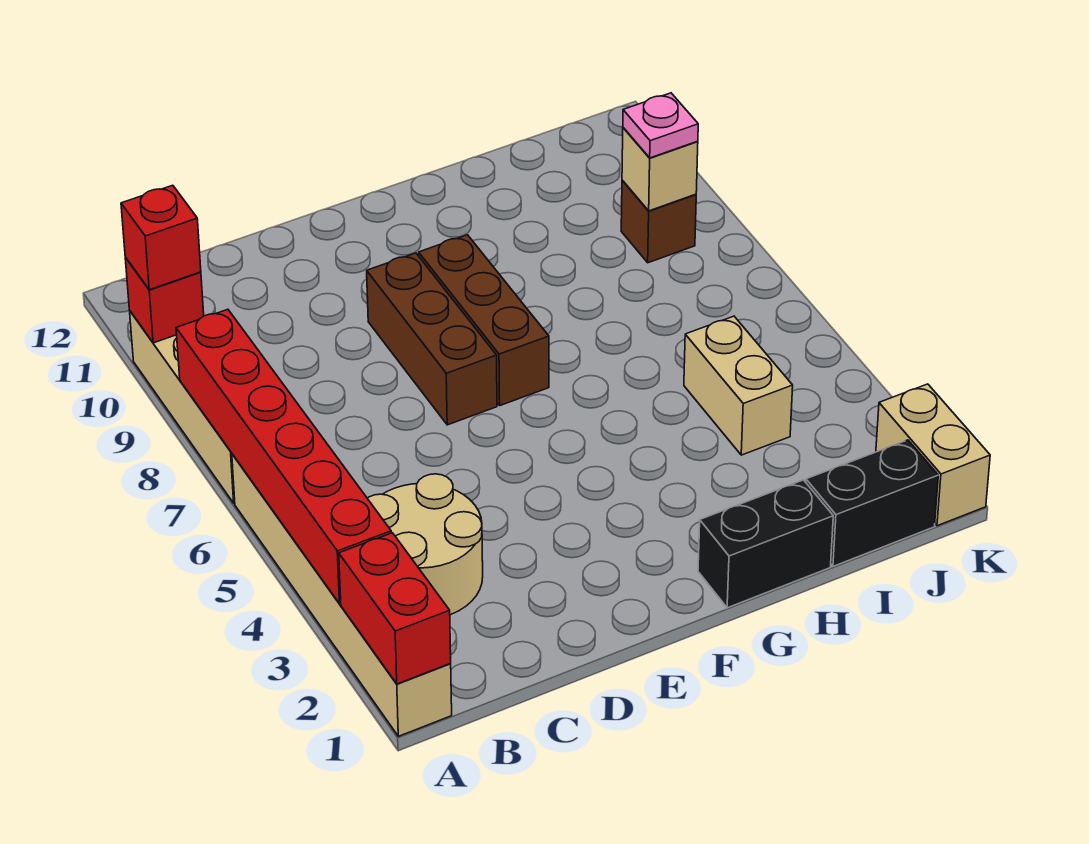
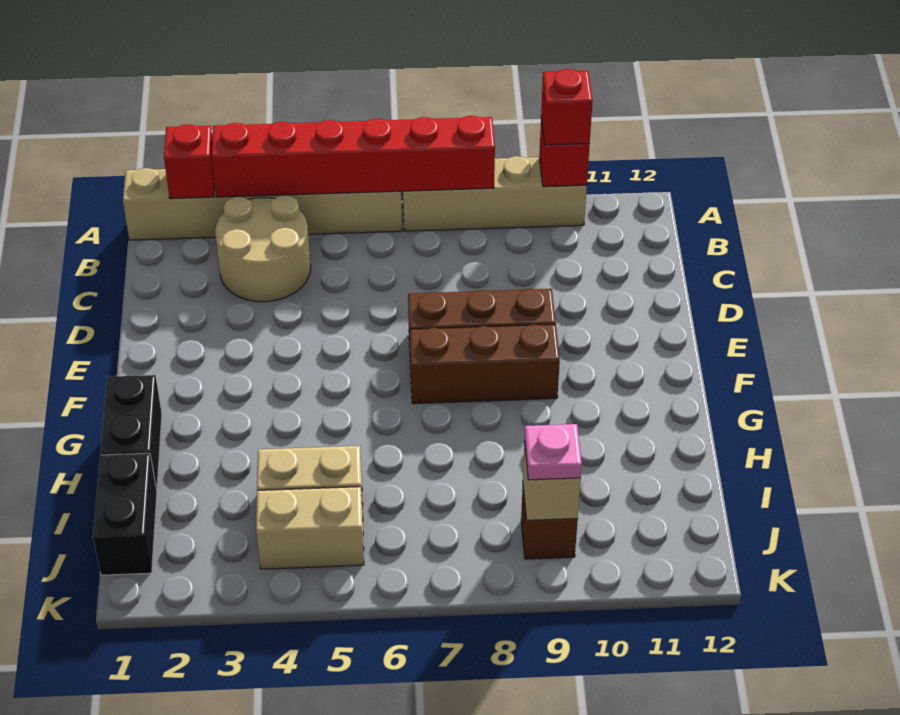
red 1x2 brick [339,533,451,684] -> red 1x1 brick [164,124,215,199]
tan 1x2 brick [876,384,990,526] -> tan 1x2 brick moved to [256,487,364,569]

